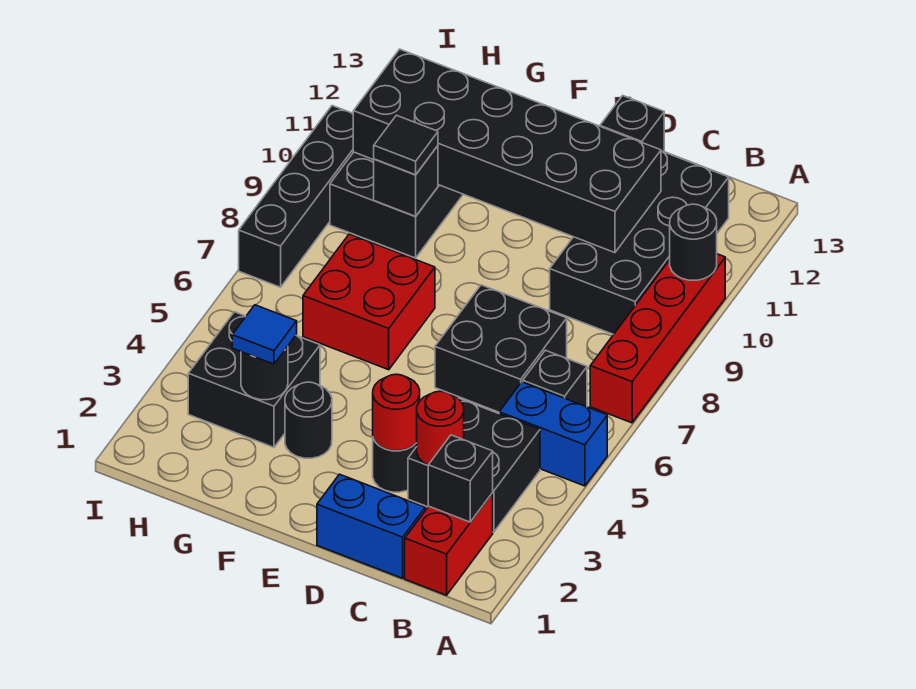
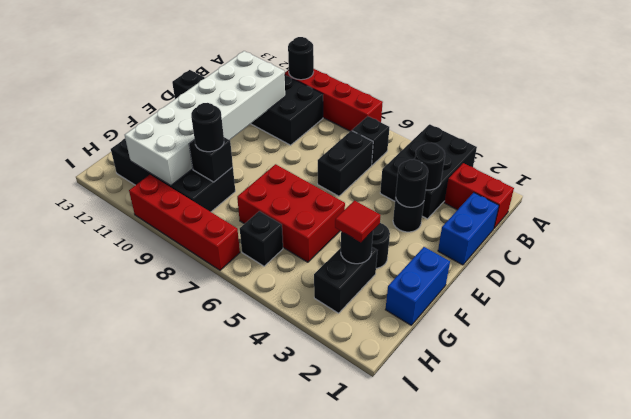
blue 1x2 brick [499,382,607,486] -> blue 1x2 brick moved to [385,247,450,325]
black 1x1 brick [428,435,493,522] -> black 1x1 brick moved to [240,211,283,266]
black 2x2 brick [408,398,540,532] -> black 2x3 brick [380,124,477,219]
red 1x1 round brick [417,391,464,465] -> black 1x1 round brick [415,143,445,190]
black 2x2 brick [435,285,567,412] -> black 1x2 brick [318,131,373,196]
black 2x6 brick [353,49,661,253] -> white 2x6 brick [125,51,285,186]
red 1x1 round brick [373,374,420,451] -> black 1x1 round brick [396,159,428,207]
red 2x2 brick [303,234,435,370] -> red 2x3 brick [237,164,345,262]
black 2x2 brick [188,312,320,447] -> black 1x2 brick [314,247,377,313]
blue 1x1 tile [232,305,297,364] -> red 1x1 tile [335,200,381,242]
black 1x1 tile [374,115,438,175] -> black 1x1 round brick [191,103,224,152]
black 1x4 brick [239,106,353,287] -> red 1x4 brick [129,175,240,270]

